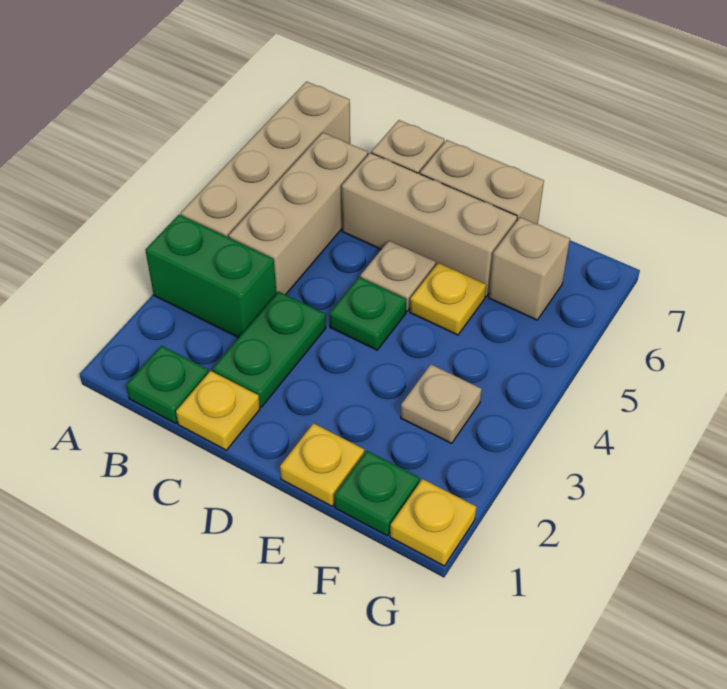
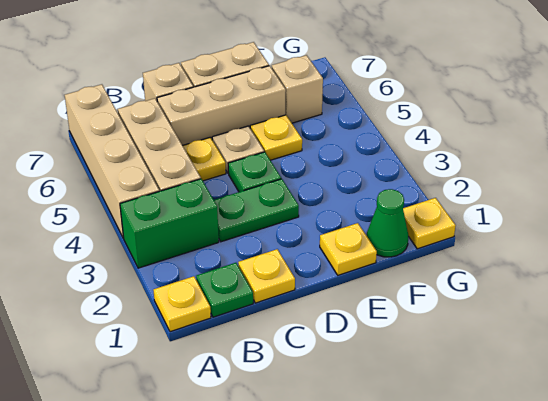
none -> yellow 1x1 plate [153,276,211,332]
green 1x2 plate [212,291,326,407] -> green 1x2 plate turned to [214,179,299,242]
none -> yellow 1x1 plate [183,137,226,181]
green 1x1 plate [334,451,420,536] -> green 1x1 cone [367,189,408,257]
tan 1x1 plate [401,364,482,443] -> none

